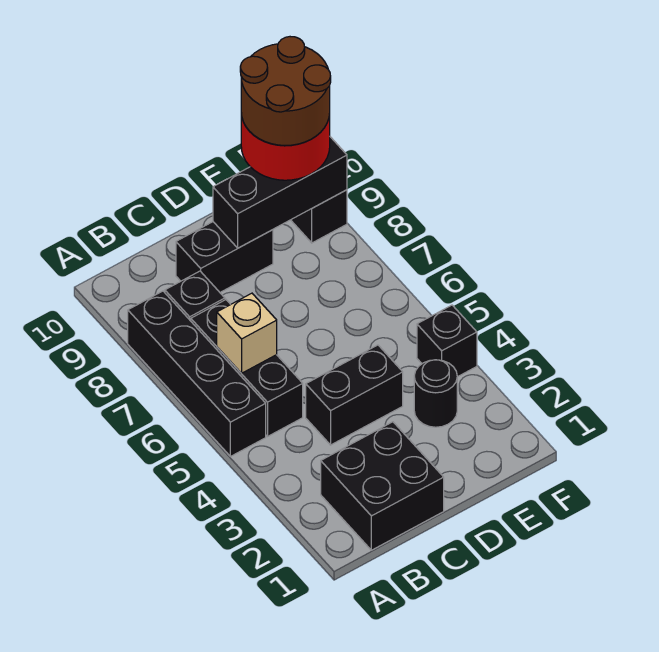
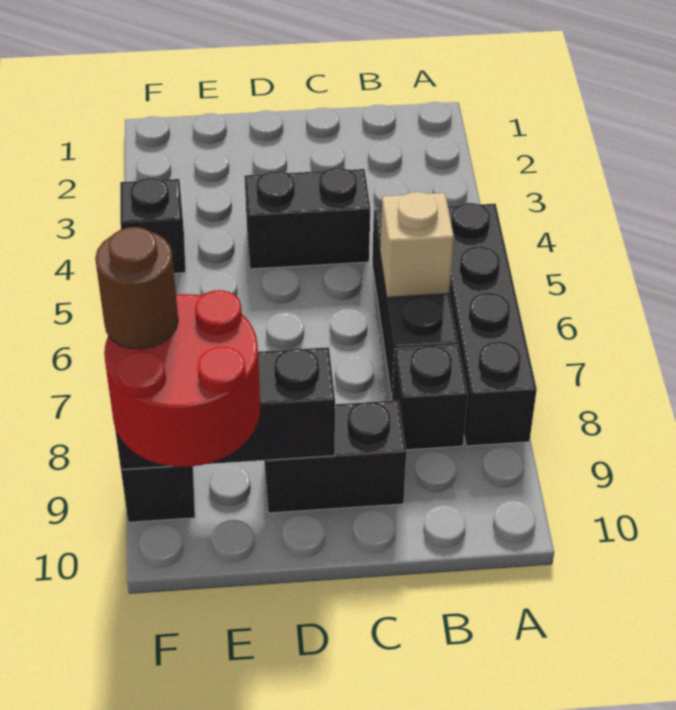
black 2x2 brick [321,422,444,550] -> none
black 1x1 round brick [414,360,457,427] -> none
brown 2x2 round brick [240,37,331,145] -> brown 1x1 round brick [95,227,178,349]

